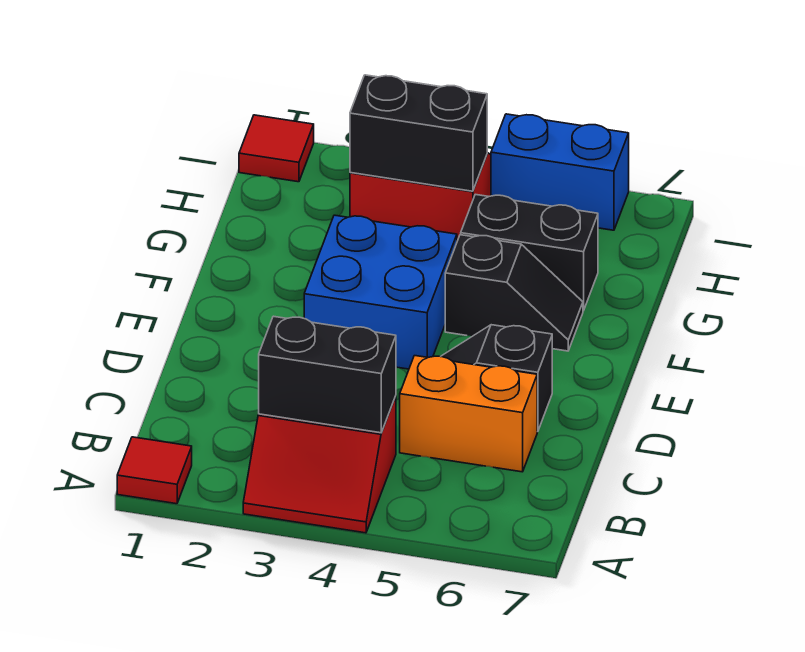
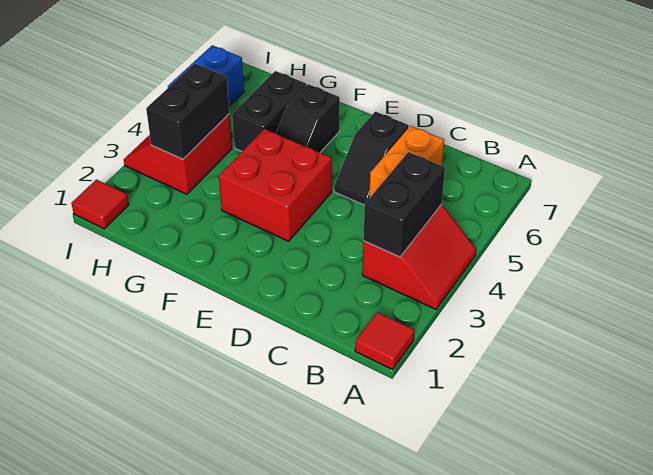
blue 2x2 brick [304,215,457,369] -> red 2x2 brick [219,129,332,241]
black 1x2 slope [445,235,583,351] -> black 1x2 slope turned to [276,84,340,152]

